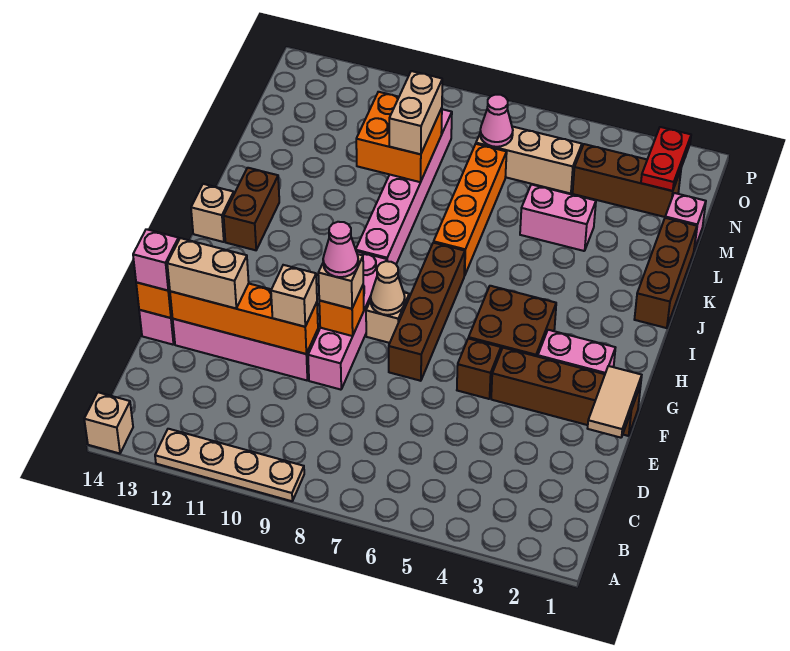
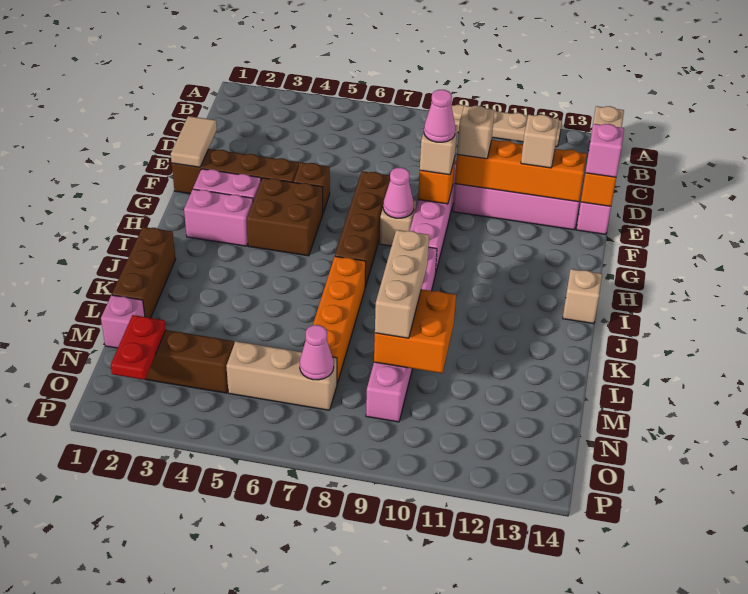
tan 1x2 brick [167,238,249,308] -> tan 1x1 brick [521,115,559,168]
tan 1x1 cone [371,261,405,315] -> pink 1x1 cone [383,168,414,218]
brown 1x2 brick [224,168,279,250] -> none
pink 1x2 brick [520,184,596,251] -> pink 1x2 brick moved to [184,189,253,246]
tan 1x2 brick [389,71,442,154] -> tan 1x3 brick [375,230,429,338]

